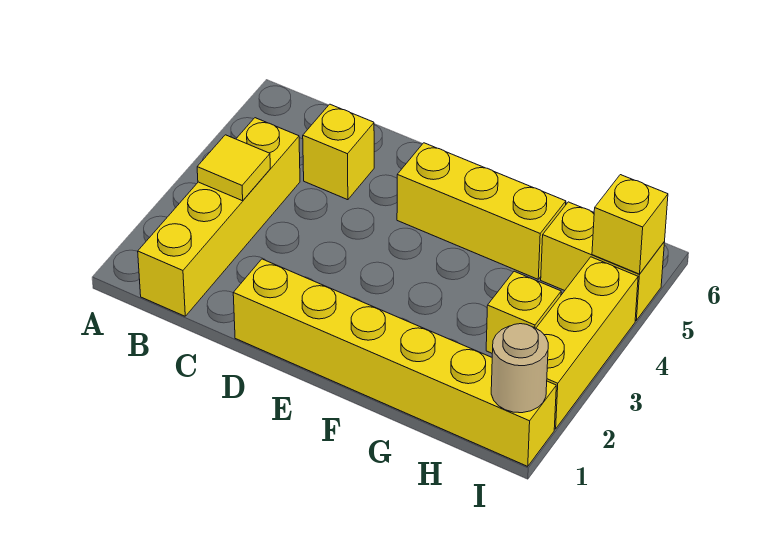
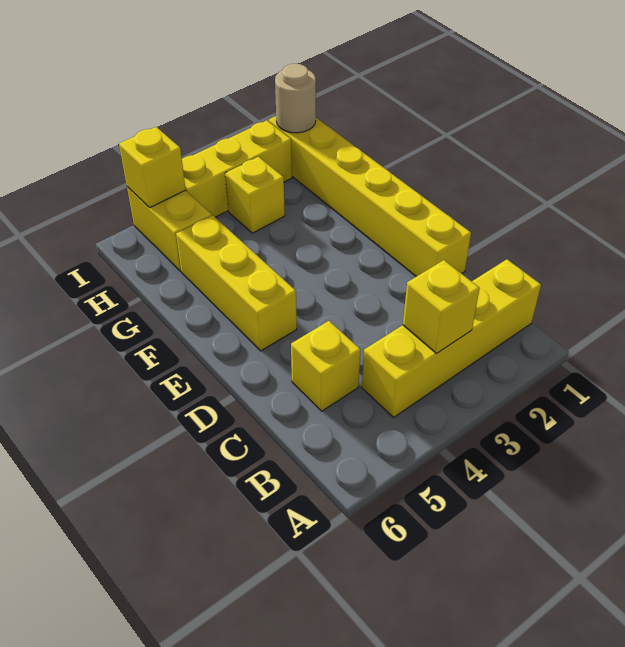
yellow 1x1 tile [197,135,270,201] -> yellow 1x1 brick [403,260,480,353]

